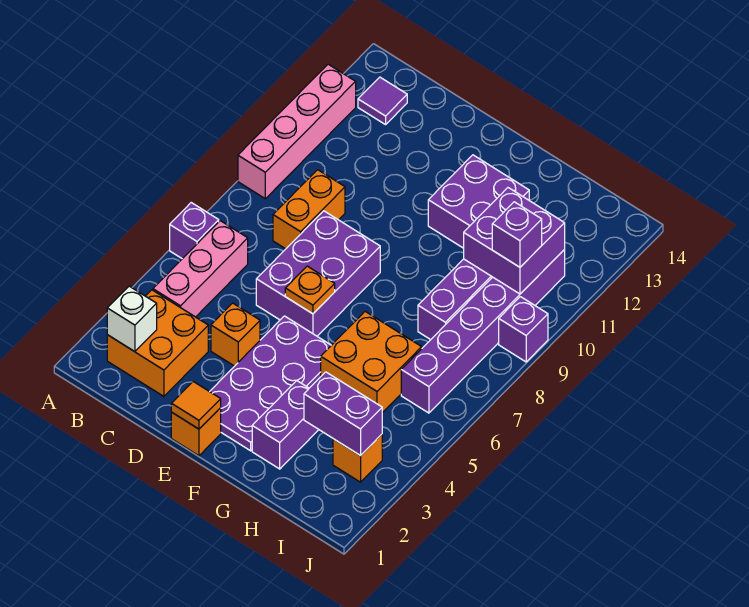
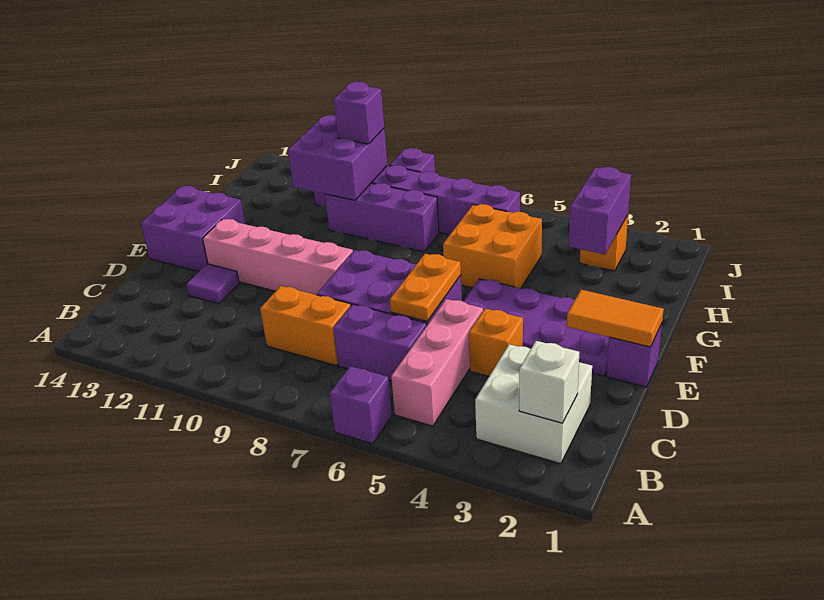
pink 1x4 brick [238,64,356,199] -> pink 1x4 brick moved to [203,219,353,295]
orange 2x2 brick [107,290,208,396] -> white 2x2 brick [475,344,592,464]
pink 1x3 brick [153,221,248,317] -> pink 1x3 brick turned to [391,299,483,426]
purple 1x1 tile [358,77,407,125] -> purple 1x1 tile moved to [186,264,239,304]
orange 1x1 brick [171,408,221,456] -> purple 1x1 brick [606,324,662,387]
orange 1x1 tile [171,382,221,429] -> orange 1x2 tile [567,290,664,347]
orange 1x1 plate [285,266,335,314] -> orange 1x2 plate [390,254,461,321]
purple 2x2 brick [428,155,529,248] -> purple 2x2 brick moved to [141,186,245,271]
purple 1x2 brick [252,381,319,469] -> purple 1x2 brick moved to [333,304,427,381]

